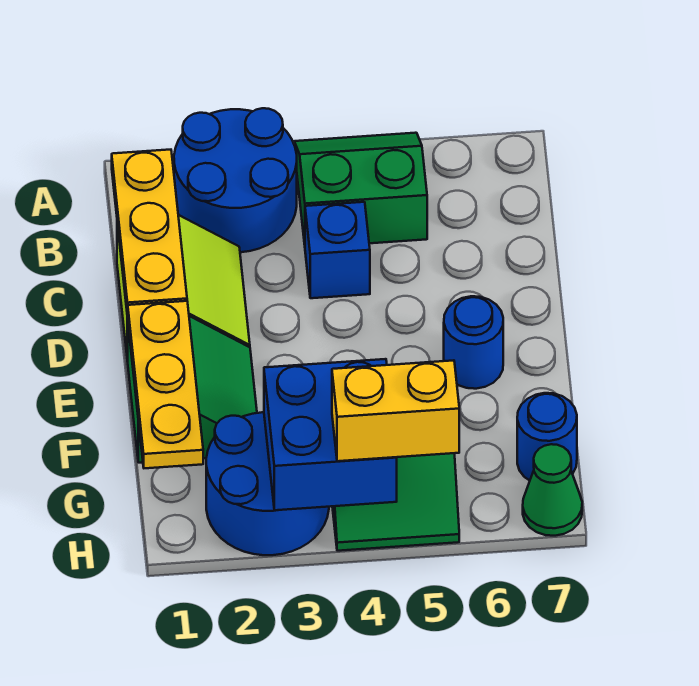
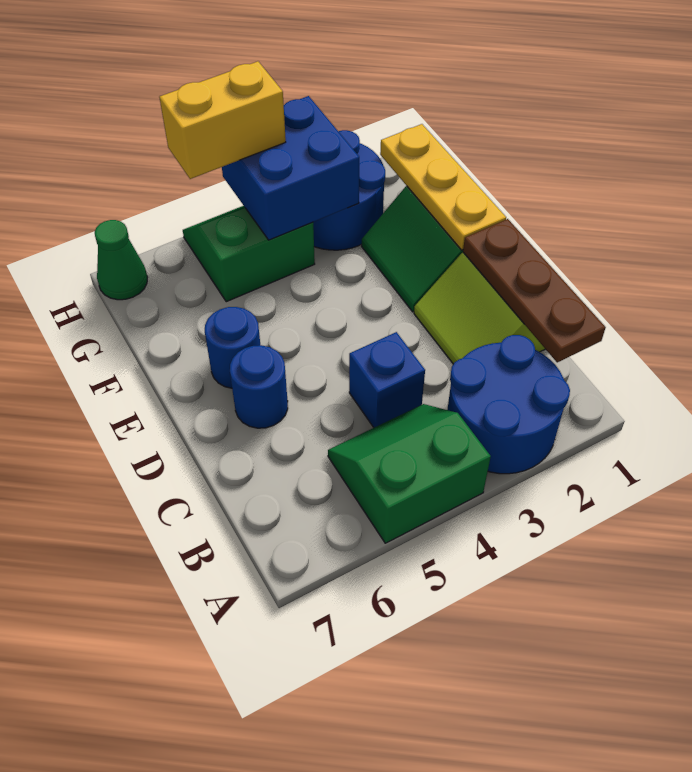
green 2x2 slope [294,133,427,245] -> green 2x2 slope turned to [328,404,491,543]
yellow 1x3 plate [112,150,187,317] -> brown 1x3 plate [463,219,606,362]
blue 1x1 round brick [517,393,577,480] -> blue 1x1 round brick moved to [230,345,288,428]

